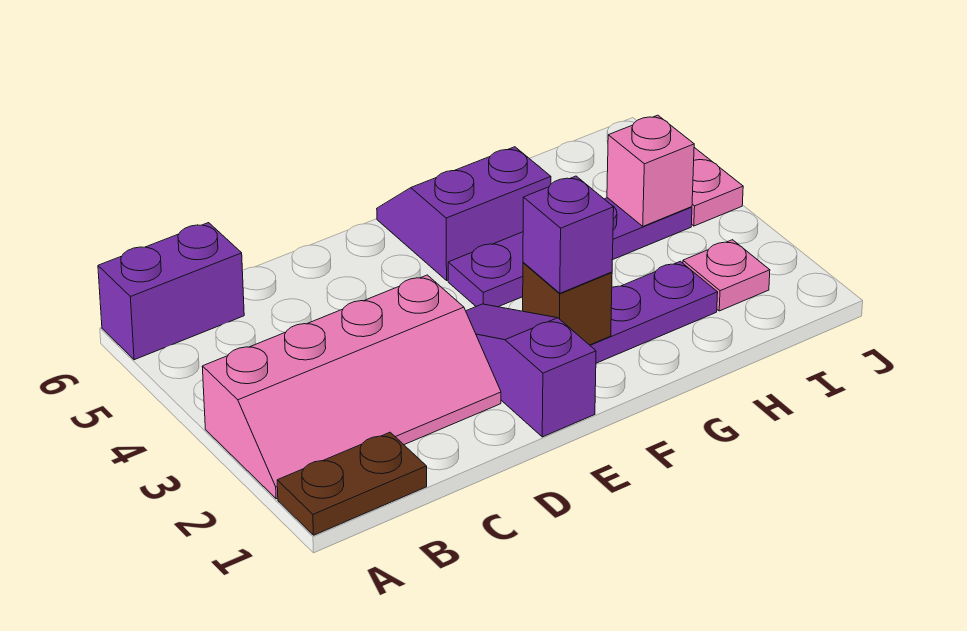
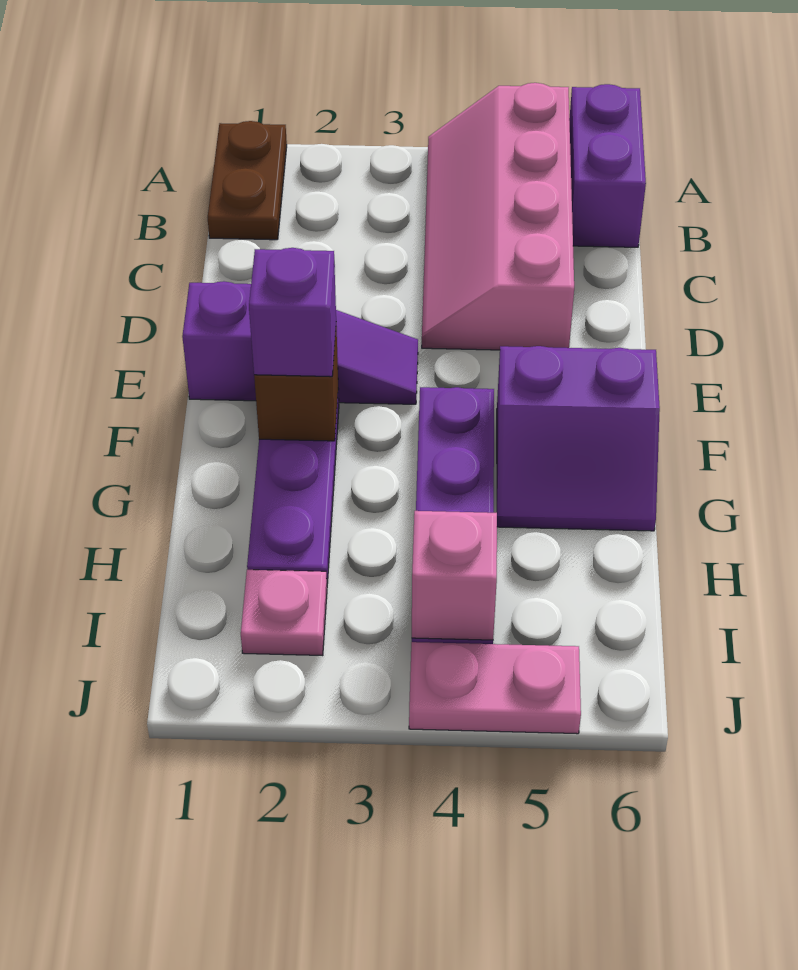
pink 2x4 slope [202,275,501,499] -> pink 2x4 slope moved to [422,83,574,350]
purple 2x2 slope [377,147,551,280] -> purple 2x2 slope turned to [497,346,660,531]

